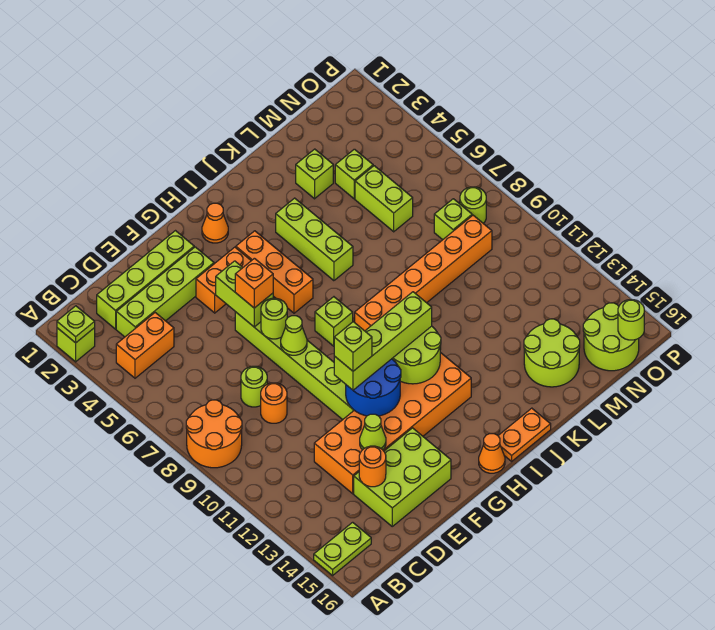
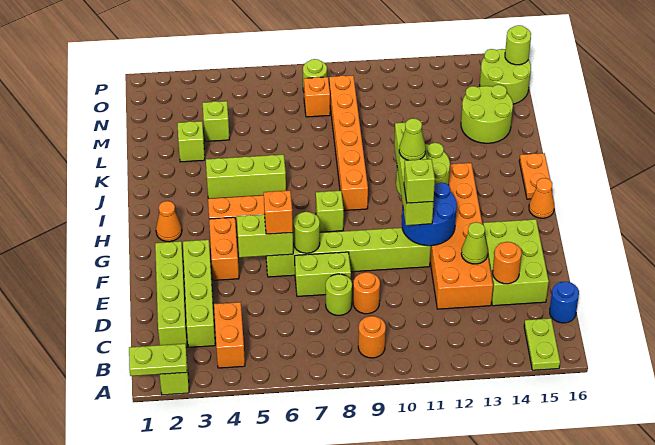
lime 1x1 plate [57,306,95,343] -> lime 1x2 plate [129,344,187,376]
orange 2x2 round brick [186,400,242,468] -> orange 1x1 round brick [358,316,386,358]
none -> blue 1x1 round brick [550,281,579,323]
lime 1x1 cone [281,316,307,355] -> lime 1x1 cone moved to [399,118,426,160]
lime 1x2 brick [355,166,413,232] -> lime 1x2 brick moved to [295,252,351,297]
lime 1x1 brick [434,199,472,240] -> orange 1x1 brick [304,77,330,117]

